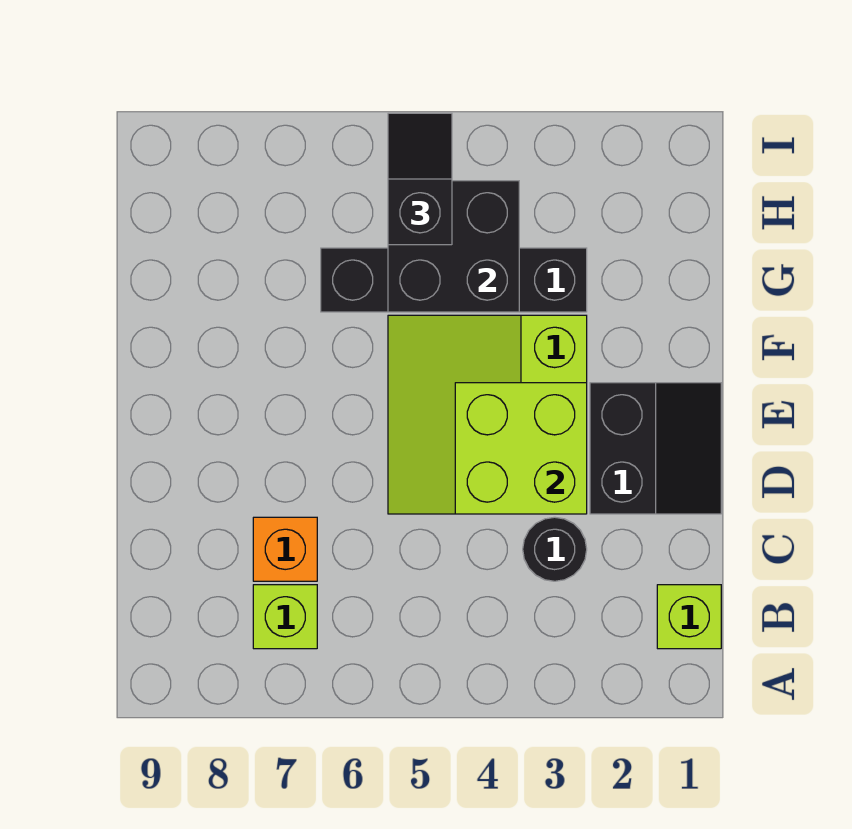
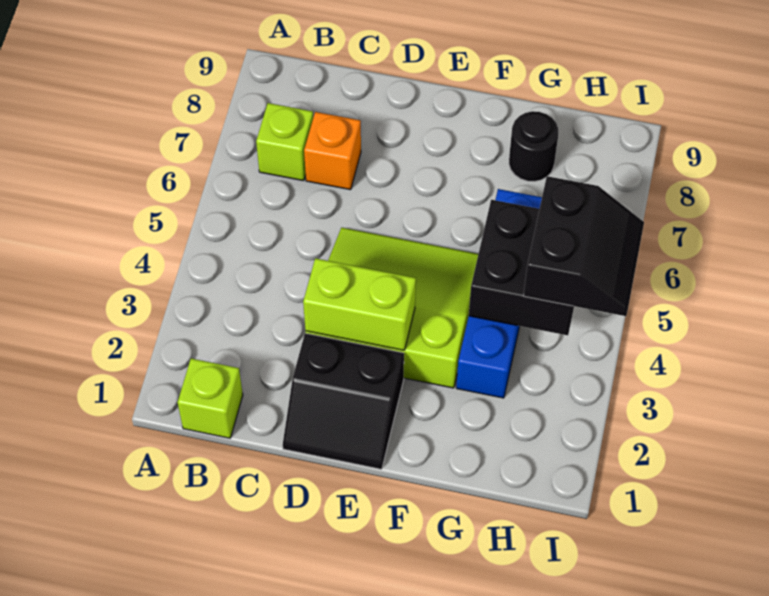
black 1x1 round brick [523,517,587,581] -> black 1x1 round brick moved to [509,111,558,182]
lime 2x2 brick [455,383,587,514] -> lime 1x2 brick [303,258,416,350]
black 1x4 brick [321,248,587,312] -> blue 1x4 brick [456,189,542,398]
black 1x2 slope [388,113,452,245] -> black 2x2 slope [523,176,644,316]

